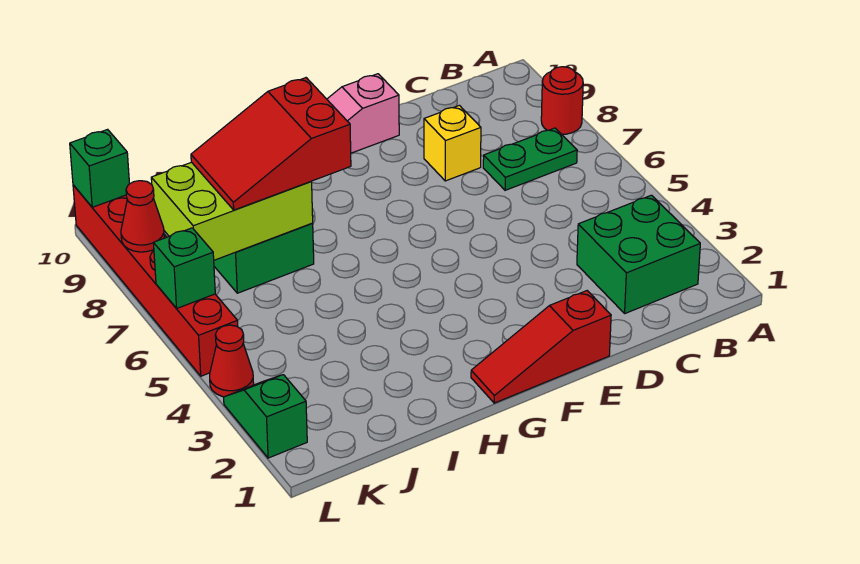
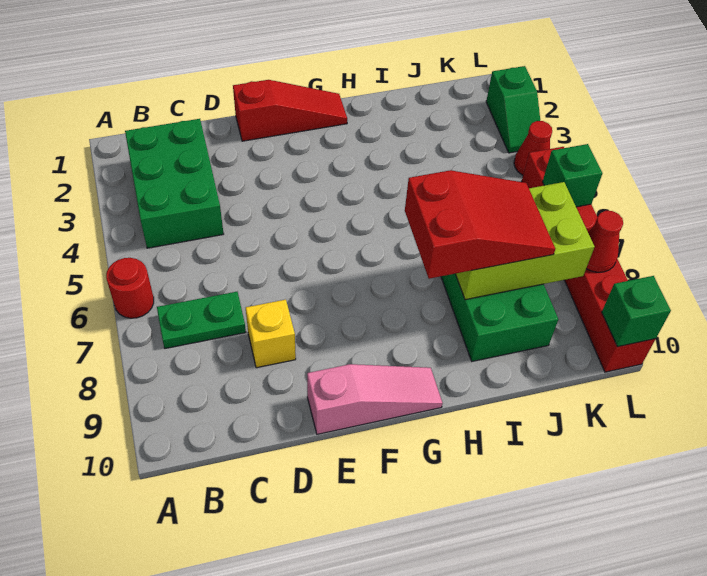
red 1x1 round brick [541,67,583,134] -> red 1x1 round brick moved to [106,258,154,318]
green 2x2 brick [577,195,700,313] -> green 2x3 brick [125,119,224,248]

